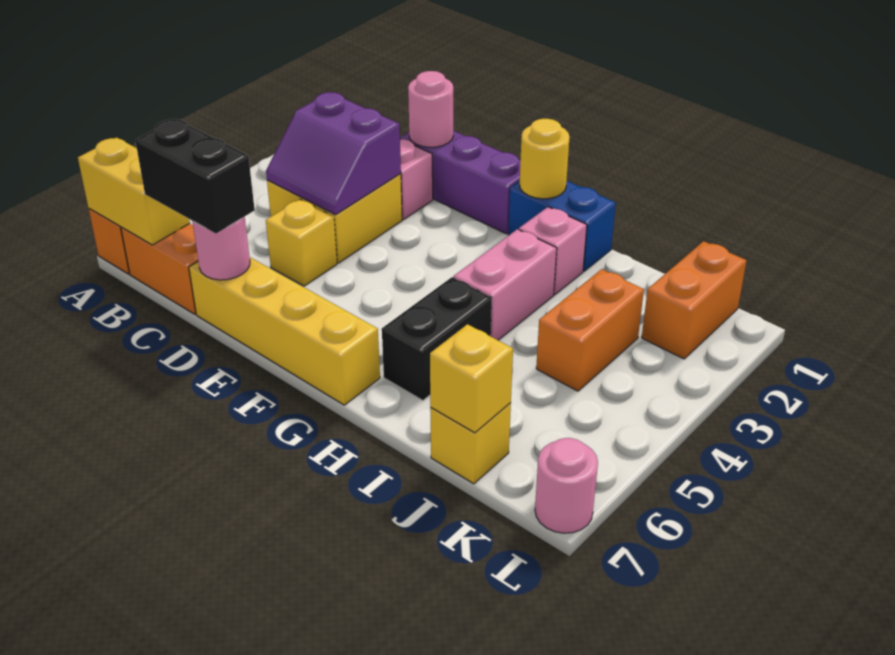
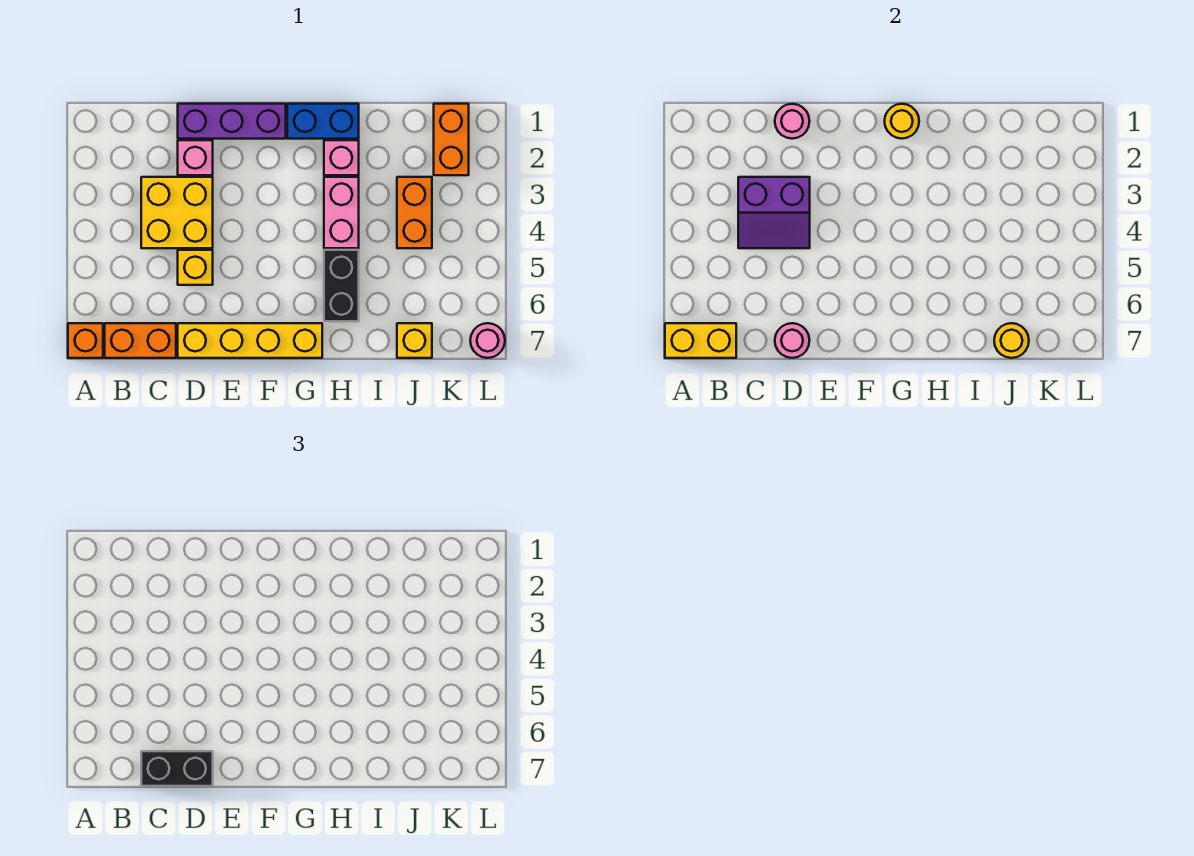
yellow 1x1 brick [430,324,513,433] -> yellow 1x1 round brick [994,323,1029,358]

